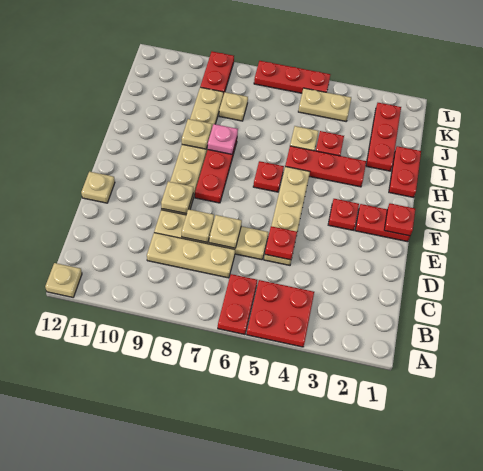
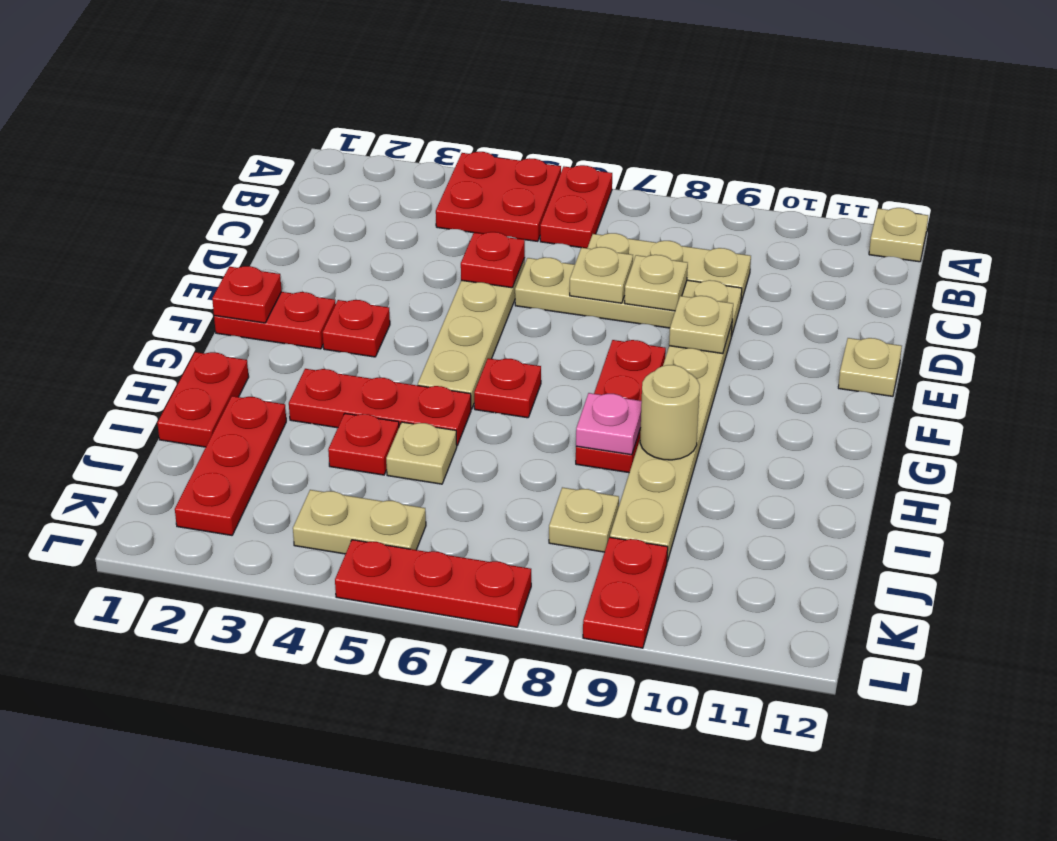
tan 1x1 plate [182,119,212,149] -> tan 1x1 round brick [640,365,700,460]

